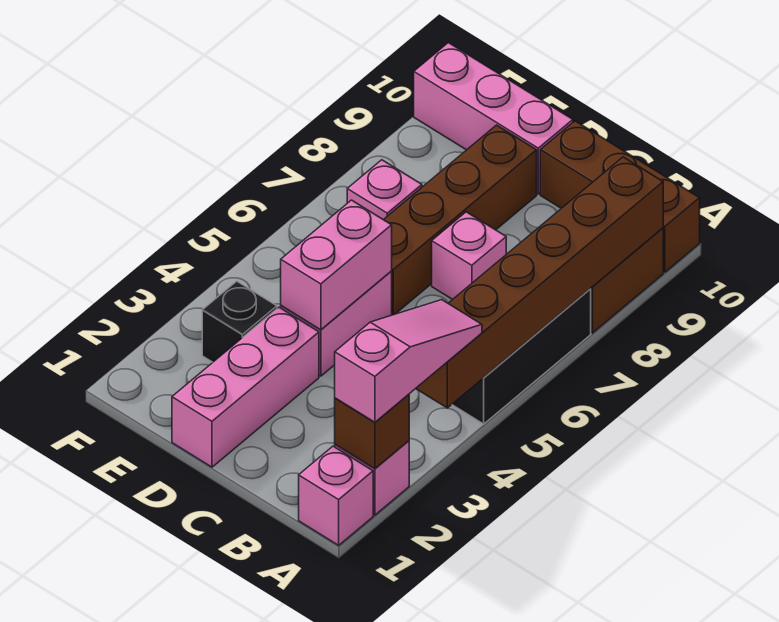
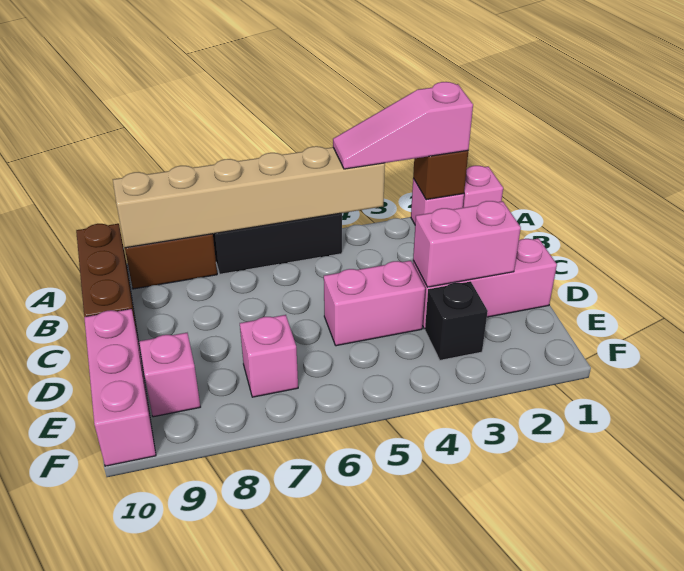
brown 1x6 brick [416,157,663,408] -> tan 1x6 brick [113,146,385,248]
pink 1x1 brick [432,212,506,299] -> pink 1x1 brick moved to [139,333,200,417]
pink 1x2 brick [281,200,392,330] -> pink 1x2 brick moved to [413,201,521,287]
brown 1x4 brick [384,125,537,315] -> none

